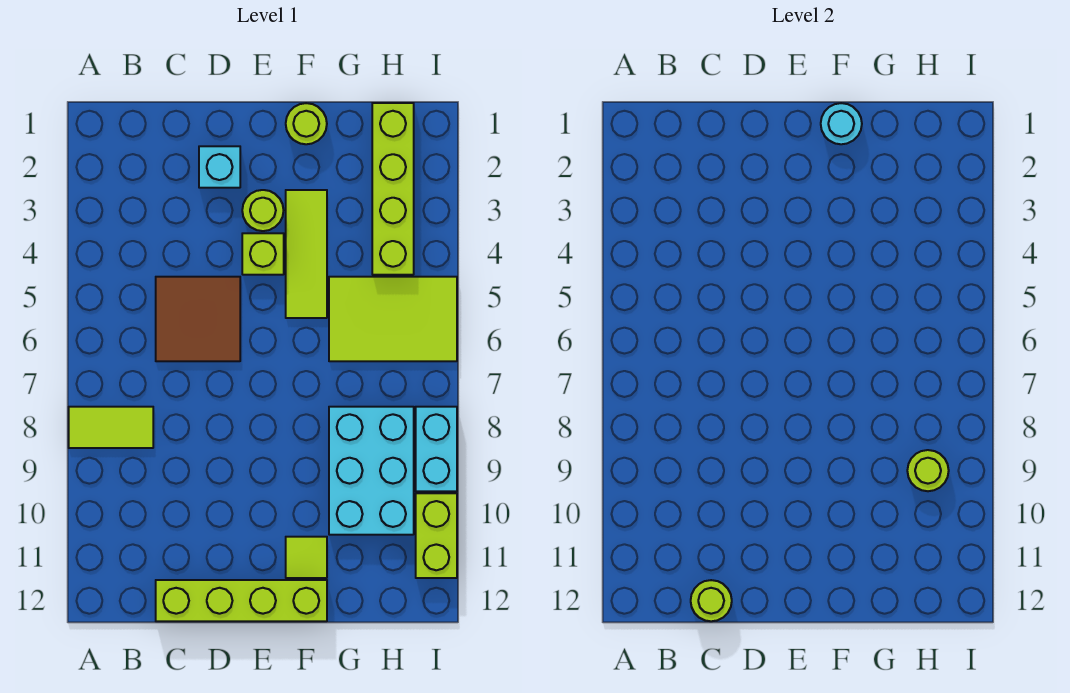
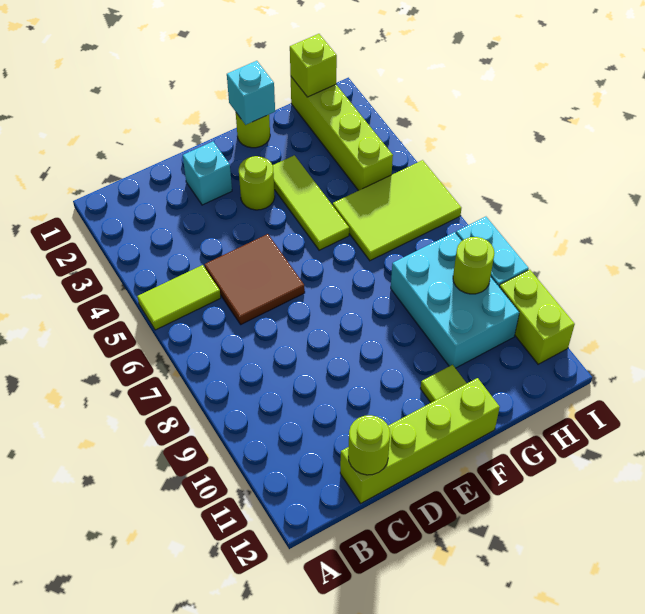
lime 1x2 tile [69,407,153,448] -> lime 1x2 tile moved to [137,265,221,330]
lime 1x1 brick [242,233,284,275] -> lime 1x1 brick moved to [290,34,337,97]
cyan 1x1 round brick [821,103,862,144] -> cyan 1x1 brick [227,61,275,125]

